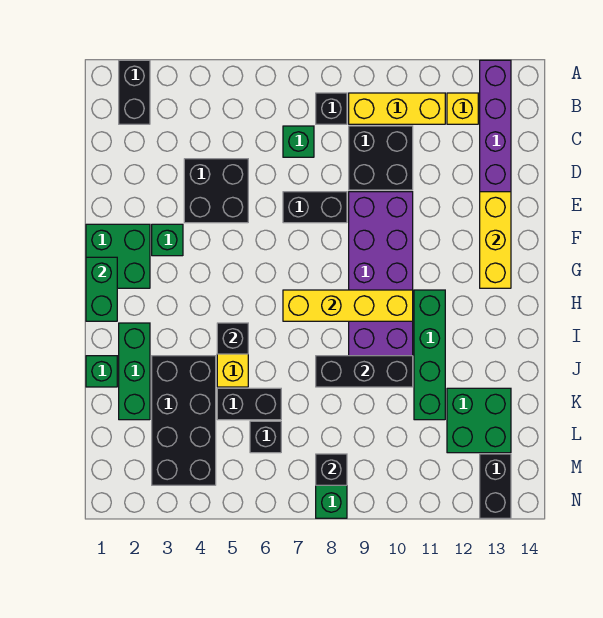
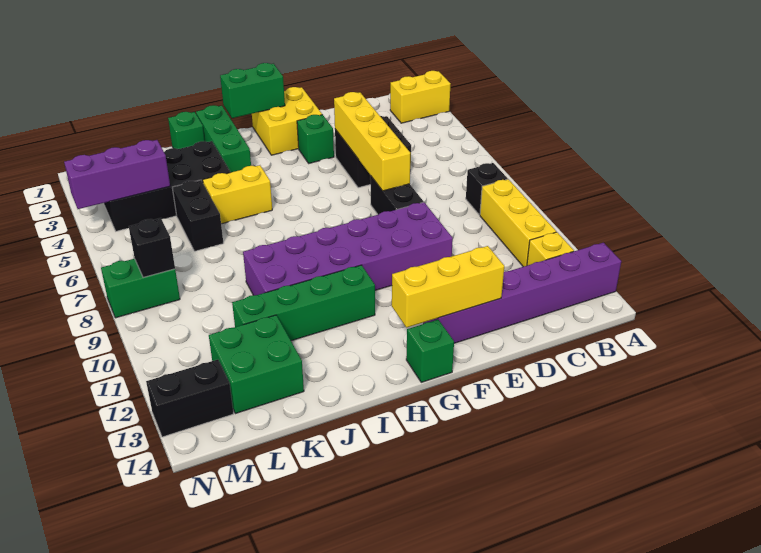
black 1x2 brick [119,60,150,124] -> yellow 1x2 brick [390,71,451,123]
green 1x1 brick [283,126,314,157] -> green 1x1 brick moved to [406,320,454,382]
black 2x2 brick [349,126,413,190] -> none
green 2x2 brick [86,224,150,288] -> yellow 2x2 brick [252,87,322,155]
yellow 1x4 brick [283,290,413,321] -> yellow 1x4 brick moved to [334,92,410,191]
green 1x3 brick [119,323,150,420] -> green 1x3 brick turned to [196,105,251,172]
black 1x1 brick [217,323,248,354] -> none
black 1x3 brick [316,356,413,387] -> none
none -> purple 1x3 brick [64,140,170,209]
black 1x1 brick [250,421,281,453] -> none

